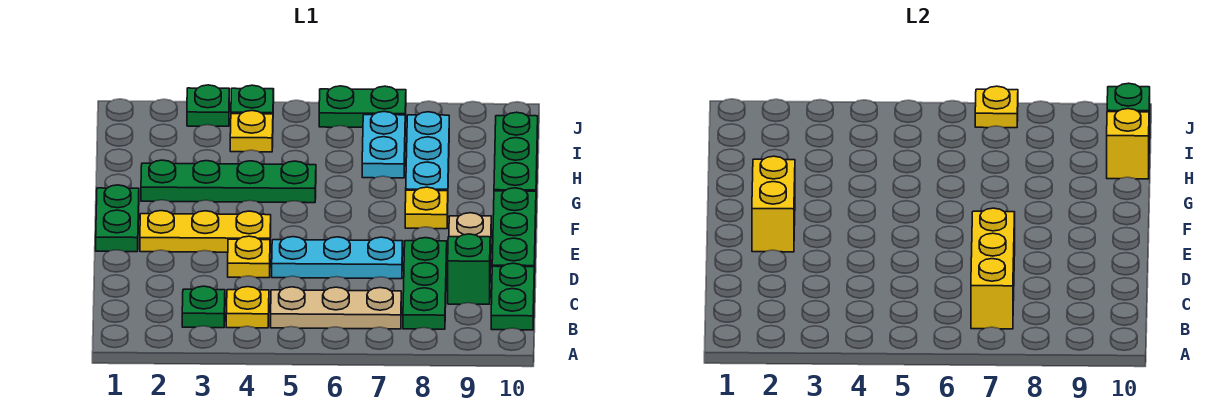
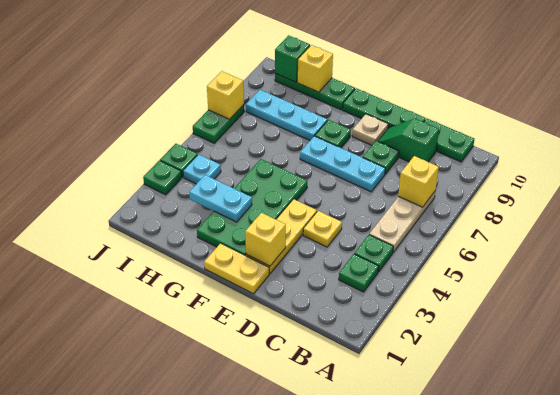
yellow 1x1 plate [226,287,269,328] -> green 1x1 plate [354,235,393,272]
yellow 1x3 brick [971,208,1015,329] -> yellow 1x1 brick [398,156,439,207]
green 1x3 plate [403,238,447,329] -> green 1x1 plate [363,141,399,174]
cyan 1x3 plate [272,237,403,279] -> cyan 1x3 plate turned to [300,136,385,192]
green 1x2 plate [96,185,139,252] -> yellow 1x2 plate [204,243,269,294]
yellow 1x2 brick [752,156,795,252] -> yellow 1x1 brick [245,213,286,266]
yellow 1x1 plate [405,187,448,229] -> green 1x1 plate [315,120,351,148]
green 1x4 plate [141,160,316,203] -> green 2x4 plate [197,159,307,256]
cyan 1x2 plate [362,112,405,178] -> cyan 1x2 plate moved to [189,175,252,222]
yellow 1x1 plate [230,111,273,152] -> cyan 1x1 plate [183,154,221,184]
yellow 1x1 plate [975,86,1018,128] -> yellow 1x1 brick [207,71,244,119]

